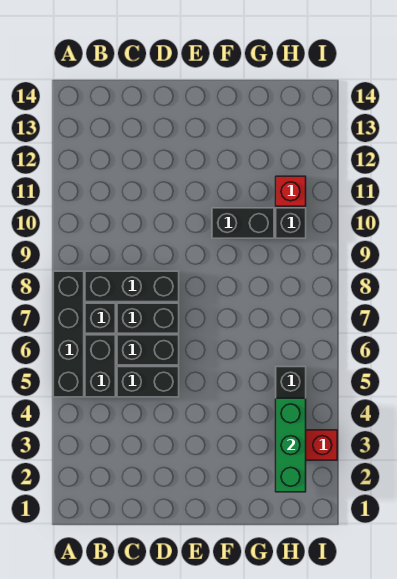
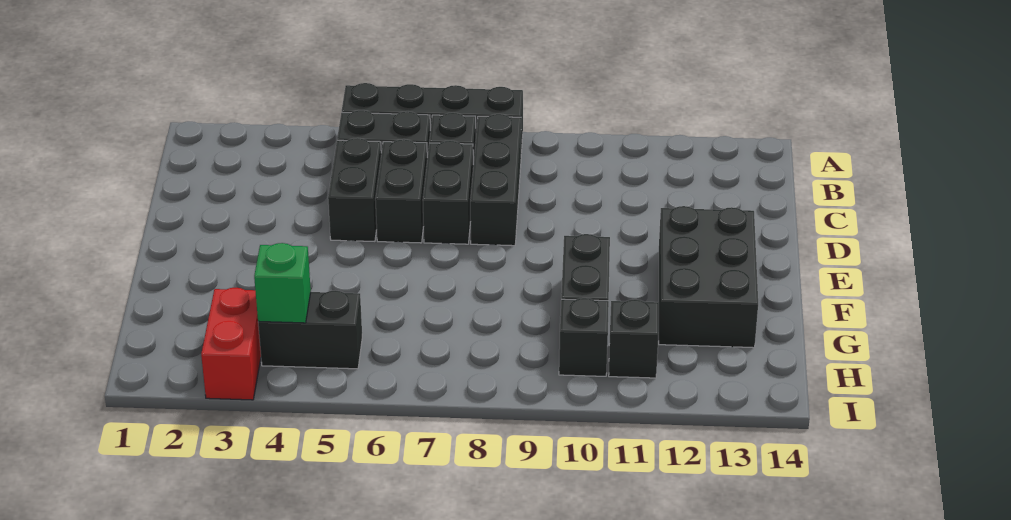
none -> black 2x3 brick [659,206,758,348]
green 1x3 brick [276,398,306,492] -> green 1x1 brick [254,243,311,323]
red 1x1 brick [276,176,306,206] -> black 1x1 brick [609,299,659,378]

